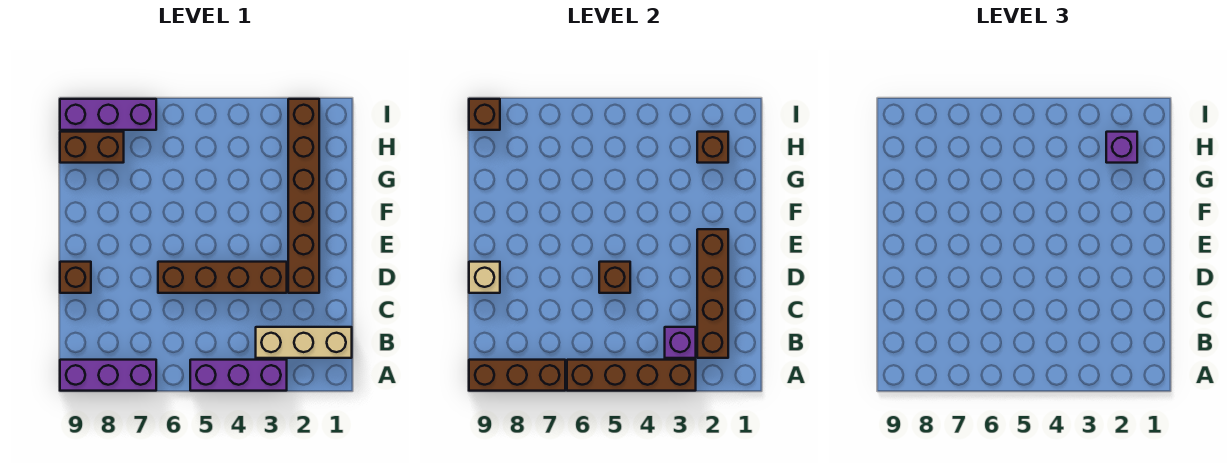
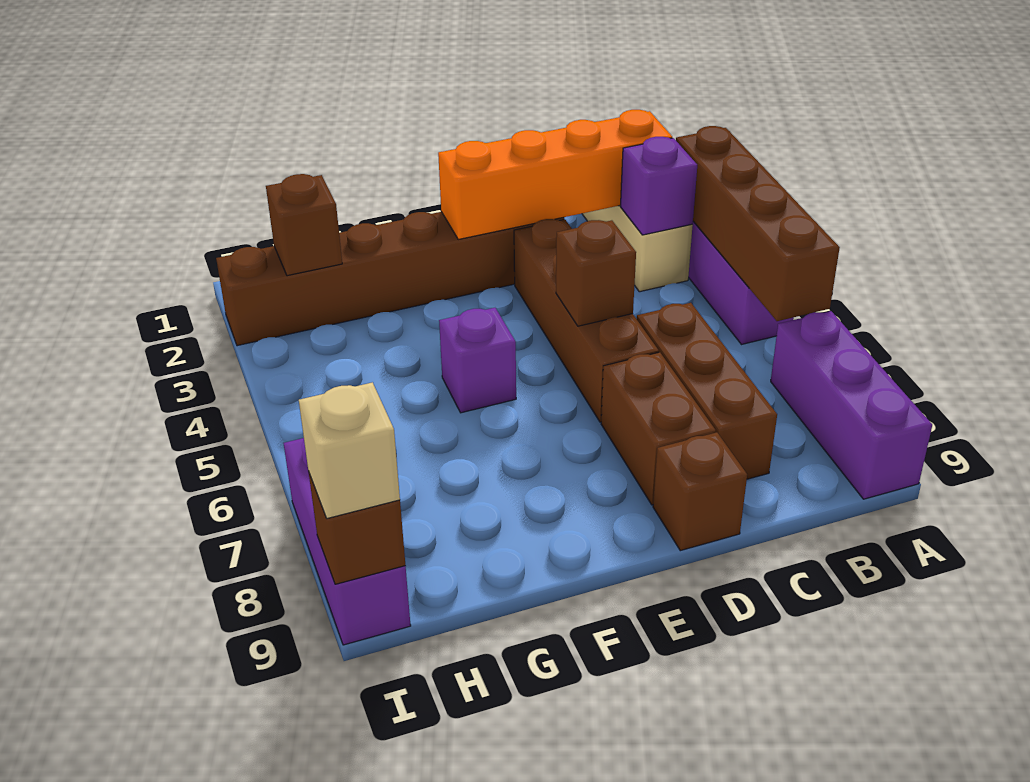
brown 1x3 brick [469,360,565,391] -> brown 1x3 brick moved to [637,303,777,479]
brown 1x4 brick [697,229,728,358] -> orange 1x4 brick [438,110,672,239]
tan 1x1 brick [469,262,500,293] -> tan 1x1 brick moved to [299,382,400,518]
purple 1x1 brick [1106,132,1137,163] -> purple 1x1 brick moved to [439,308,516,413]
brown 1x2 brick [60,132,124,163] -> brown 1x2 brick moved to [601,352,716,505]

